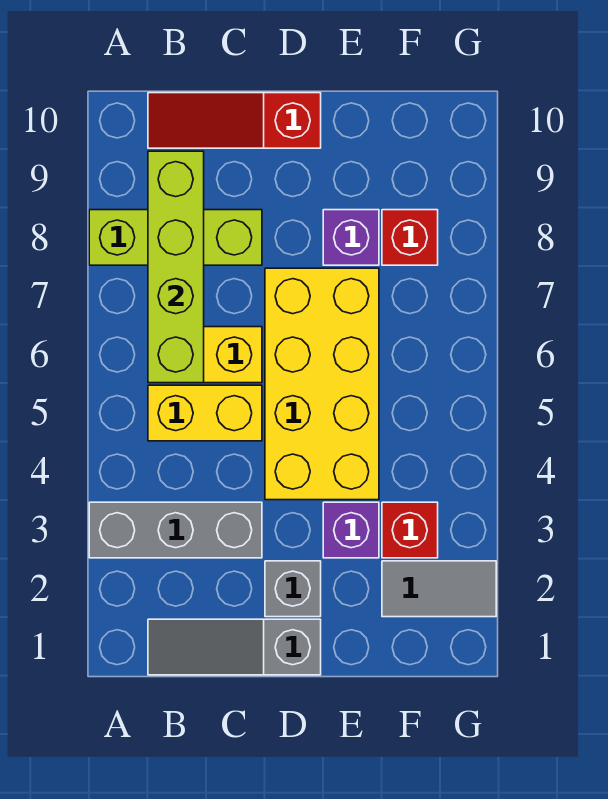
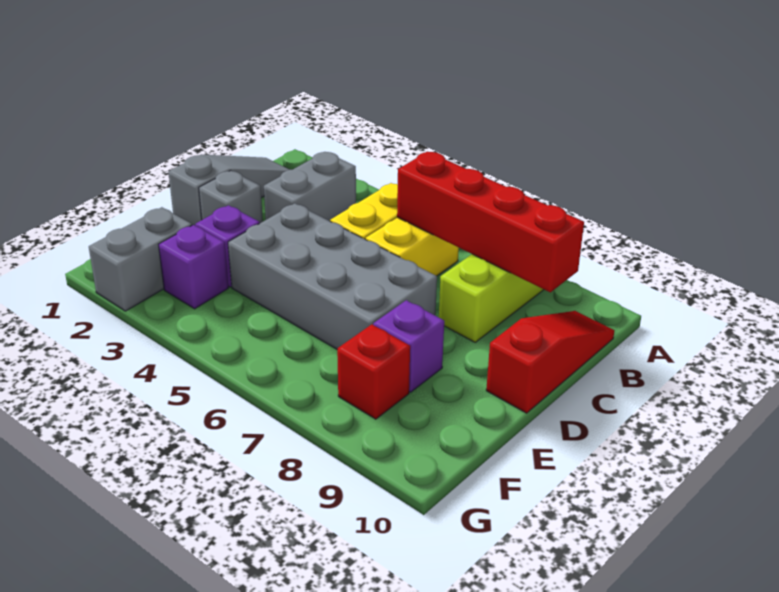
grey 1x3 brick [89,502,262,558] -> grey 1x2 brick [264,152,356,221]
lime 1x4 brick [148,151,204,383] -> red 1x4 brick [397,152,584,292]
yellow 2x4 brick [265,268,379,500] -> grey 2x4 brick [228,203,437,349]
grey 1x2 tile [382,561,496,617] -> grey 1x2 brick [89,207,192,311]
red 1x1 brick [382,502,438,558] -> purple 1x1 brick [159,225,228,309]

